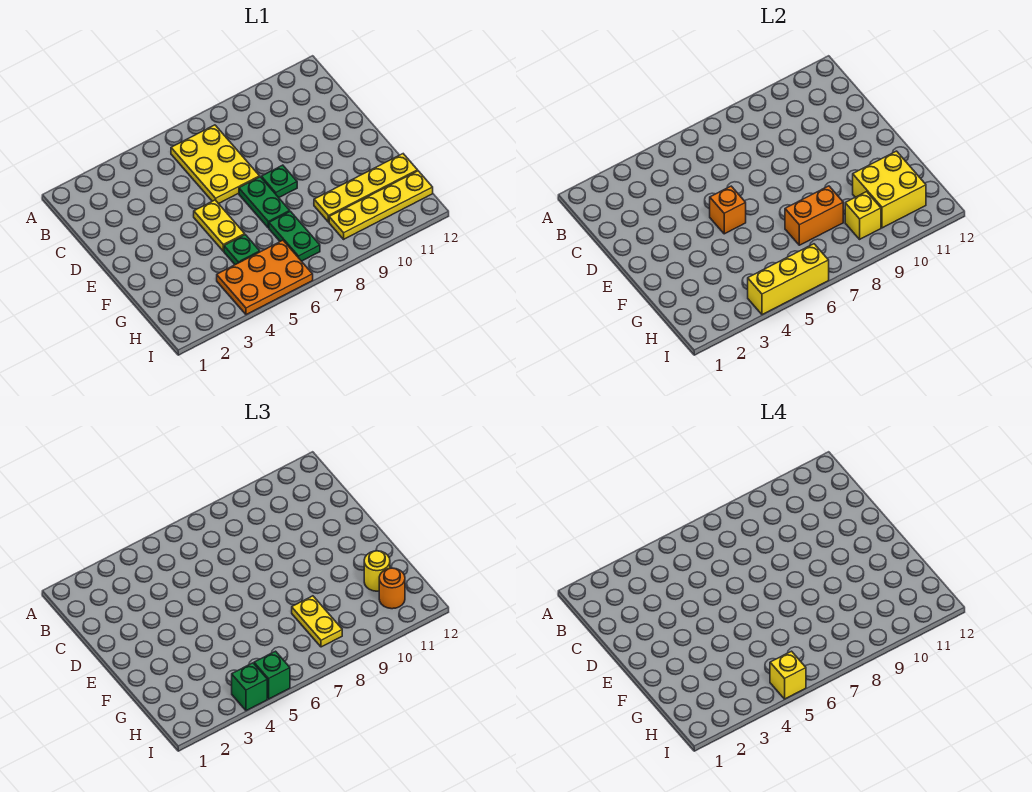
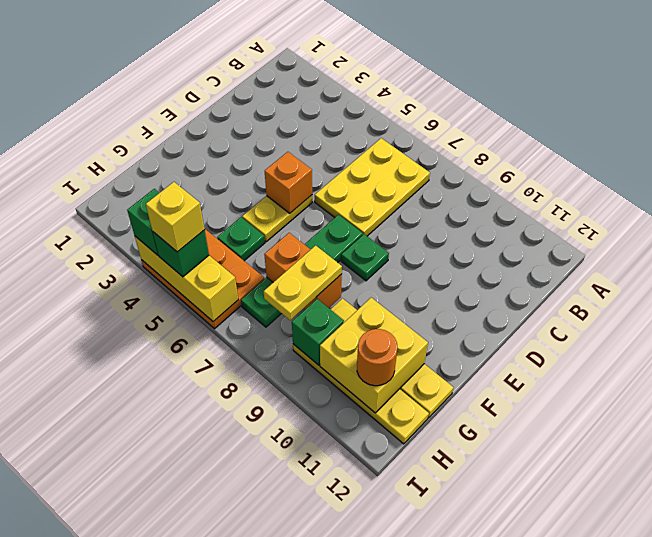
yellow 1x1 round brick [364,551,390,591] -> none
yellow 1x1 brick [845,192,881,239] -> green 1x1 brick [292,299,344,365]

